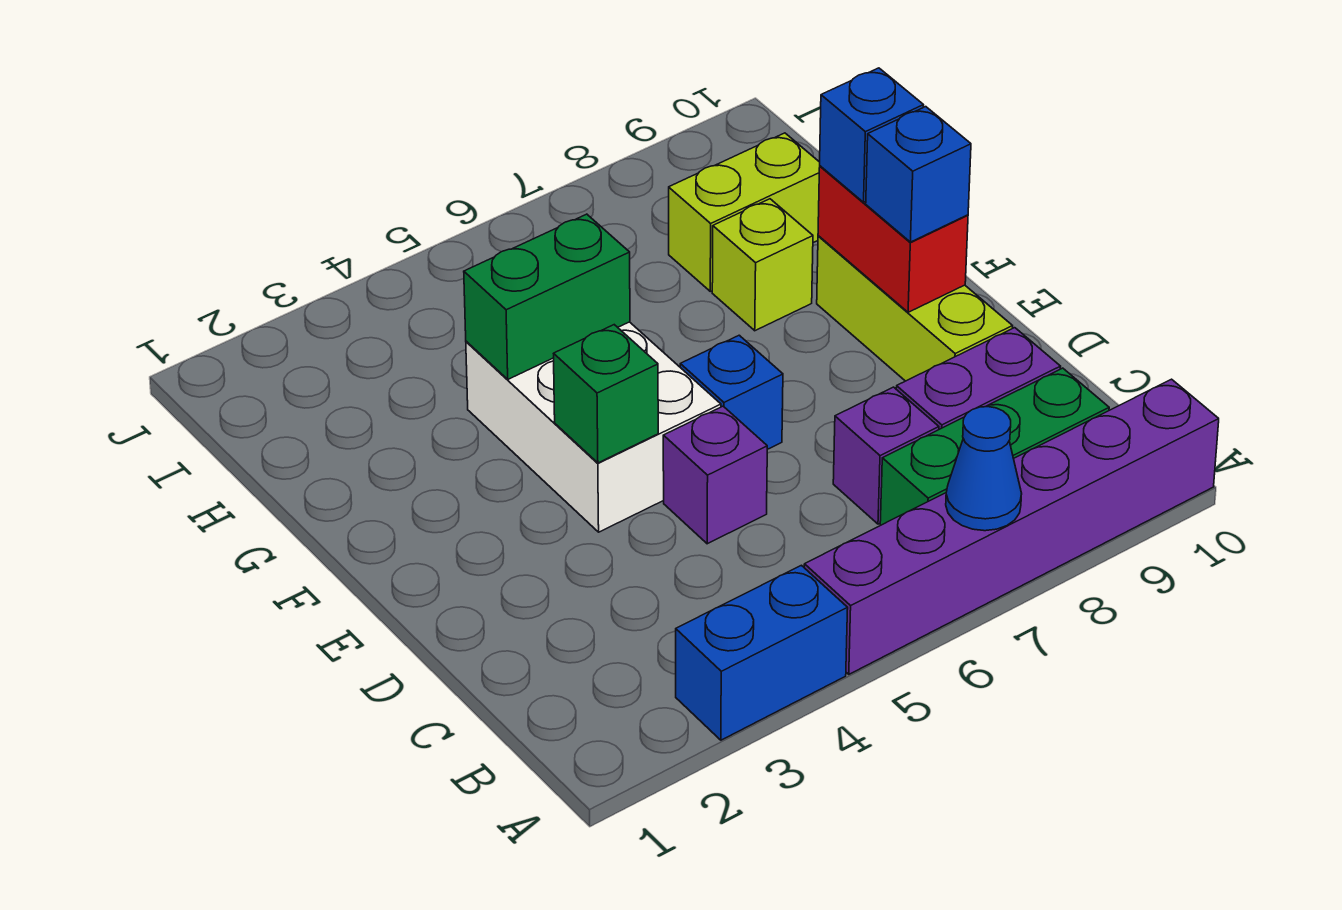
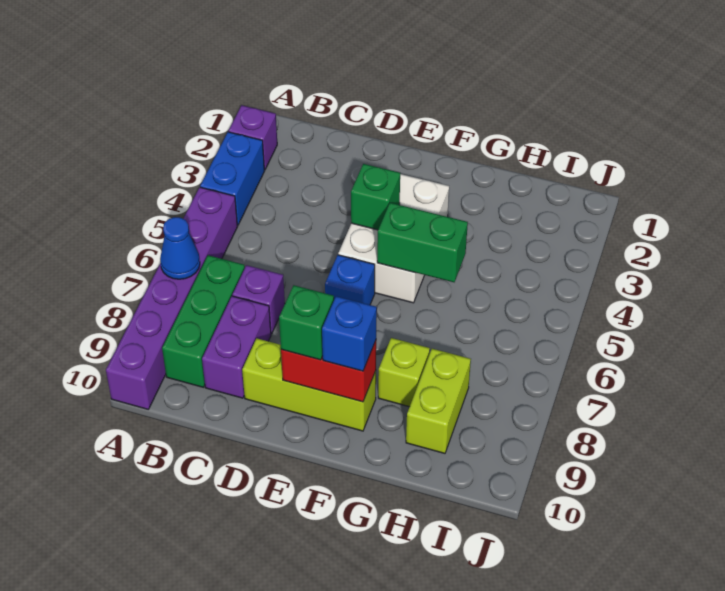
purple 1x1 brick [663,406,767,544] -> purple 1x1 brick moved to [229,105,277,170]
white 2x3 brick [466,322,721,532] -> white 2x3 brick turned to [338,174,449,303]
blue 1x1 brick [866,107,971,242] -> green 1x1 brick [279,285,334,360]
green 1x2 brick [464,214,630,379] -> green 1x2 brick turned to [377,203,468,282]

